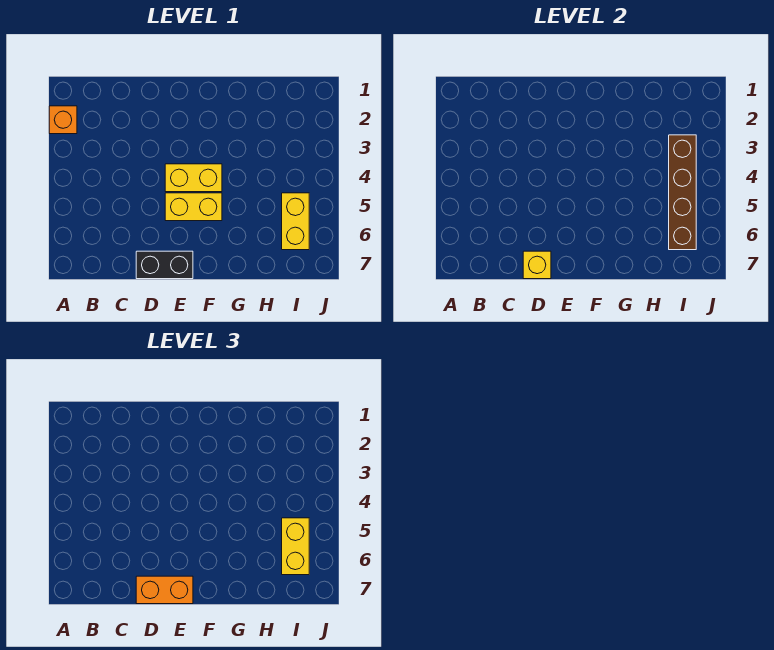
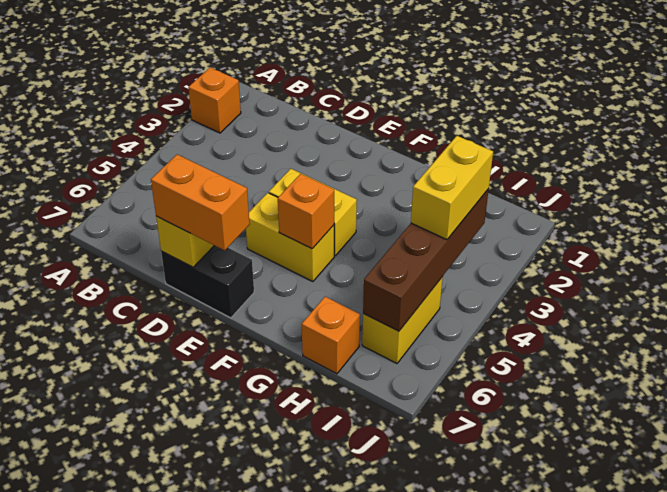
none -> orange 1x1 brick [278,174,334,249]
none -> orange 1x1 brick [302,297,360,374]
yellow 1x2 brick [282,518,309,575] -> yellow 1x2 brick moved to [411,136,493,240]

